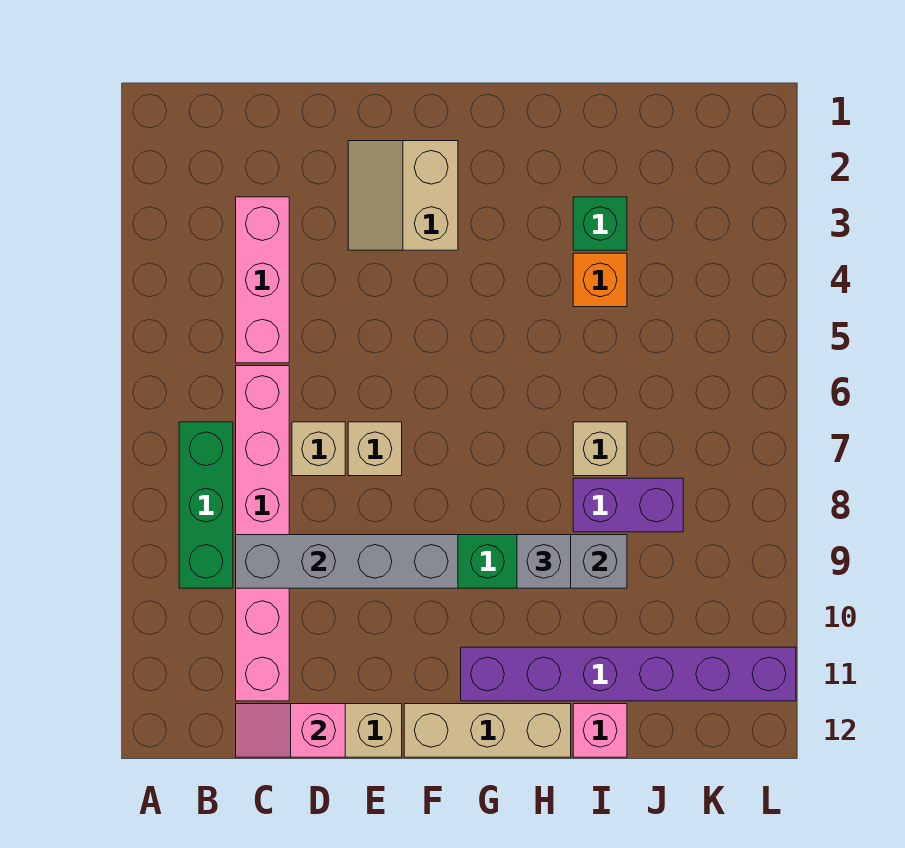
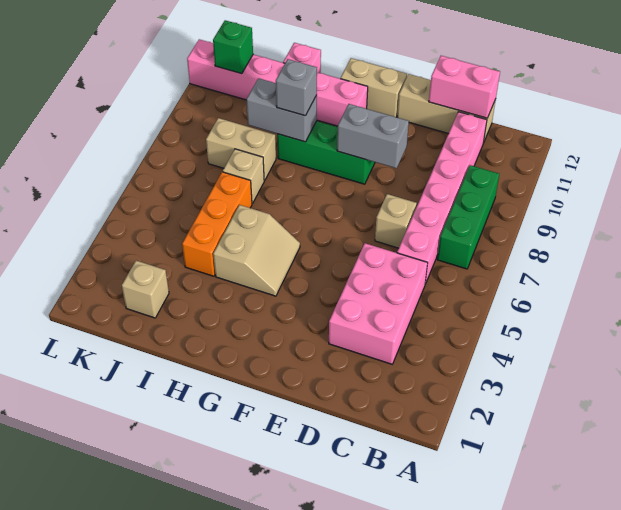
pink 1x3 brick [236,197,289,363] -> pink 2x3 brick [329,243,428,364]
grey 1x4 brick [236,535,458,588] -> grey 1x2 brick [337,104,409,168]
pink 1x2 slope [236,704,345,757] -> pink 1x2 brick [429,56,500,118]
tan 2x2 slope [348,141,458,250] -> tan 2x2 slope moved to [213,205,300,296]
tan 1x1 brick [348,422,402,476] -> tan 1x1 brick moved to [122,261,169,318]
tan 1x3 brick [404,704,571,757] -> tan 1x2 brick [341,58,407,117]
purple 1x6 brick [461,647,796,701] -> pink 1x6 brick [187,39,368,126]
green 1x1 brick [573,197,627,250] -> green 1x1 brick moved to [213,20,253,74]
orange 1x1 brick [573,253,627,307] -> orange 1x3 brick [182,172,252,276]
purple 1x2 brick [573,478,683,532] -> tan 1x2 brick [206,118,276,180]

